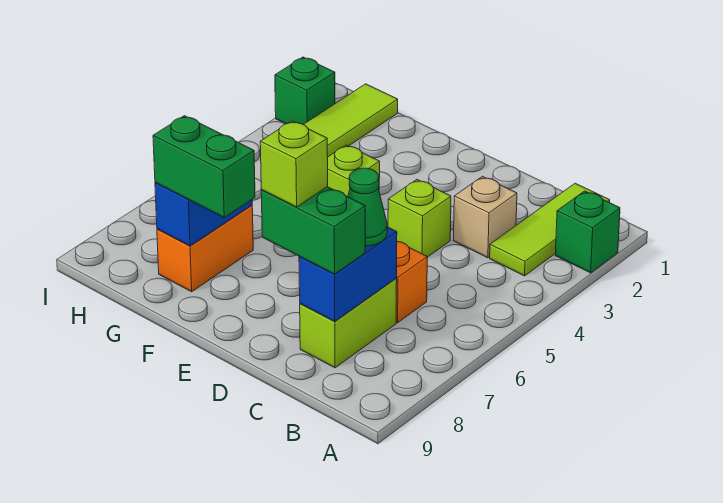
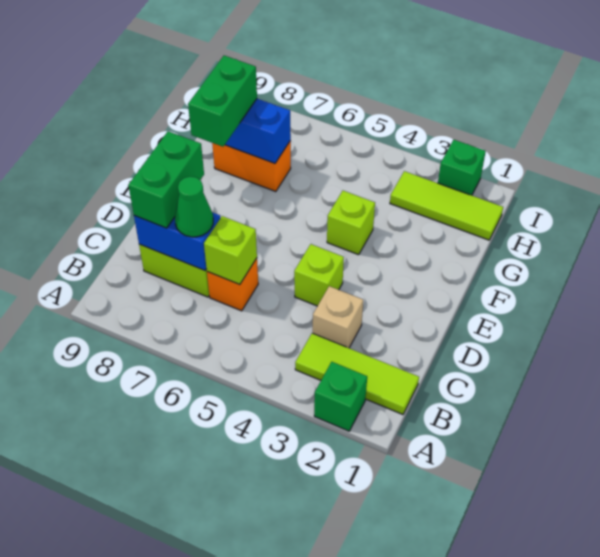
lime 1x1 brick [260,121,328,207] -> lime 1x1 brick moved to [204,216,257,285]

